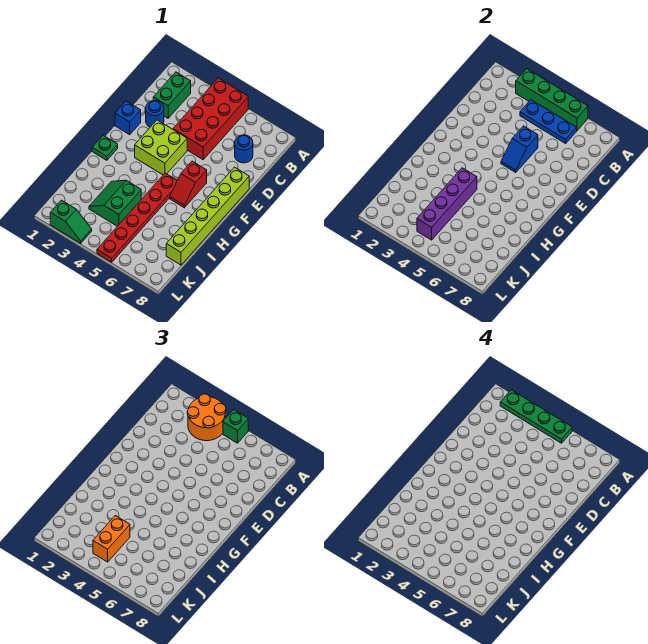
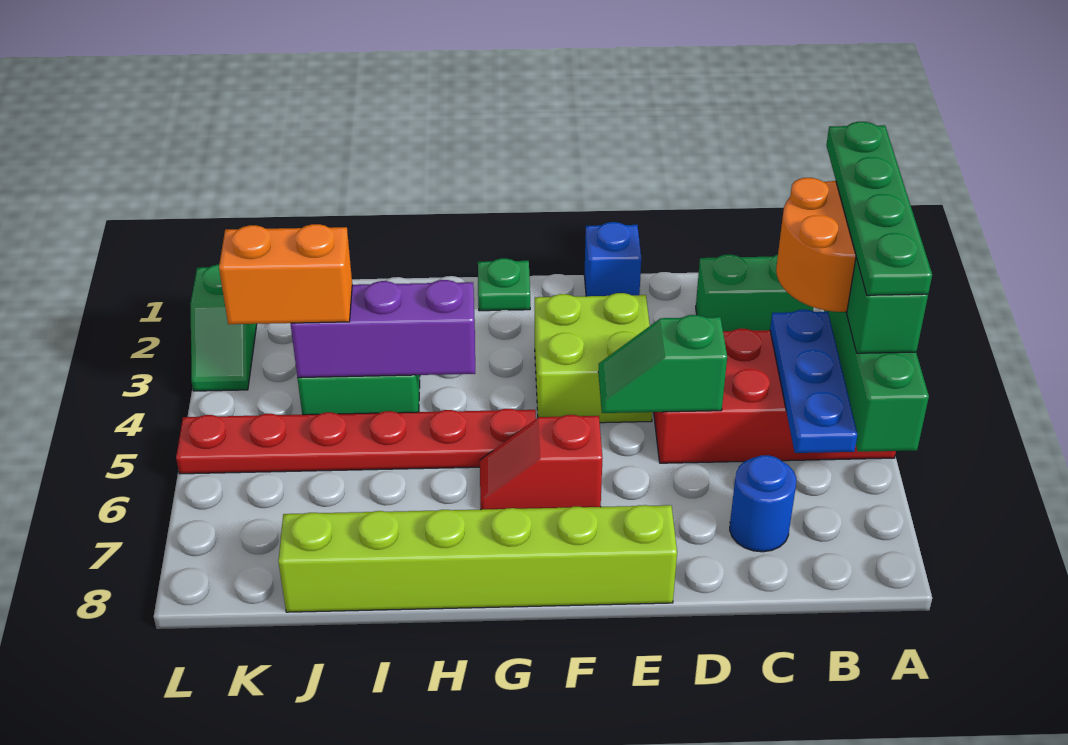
blue 1x1 round brick [146,101,164,127] -> none
blue 1x2 slope [501,126,538,172] -> green 1x2 slope [598,315,727,413]
purple 1x4 brick [417,168,477,240] -> purple 1x3 brick [291,280,475,378]

